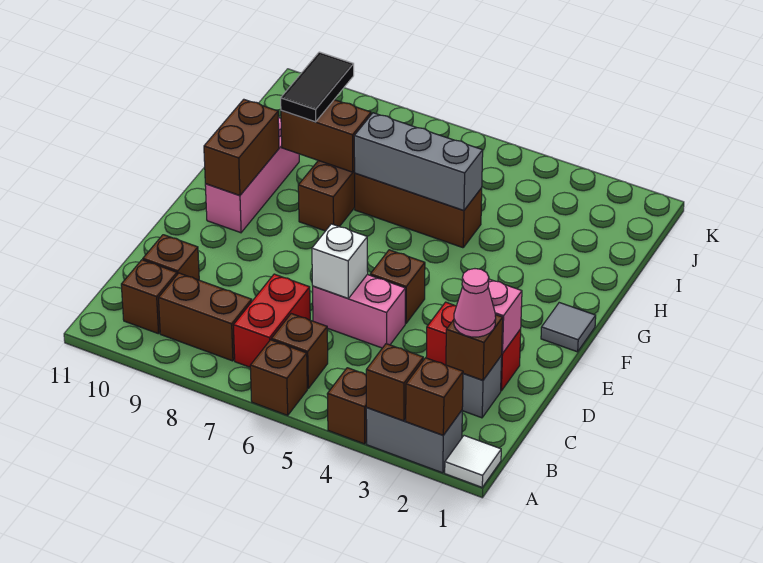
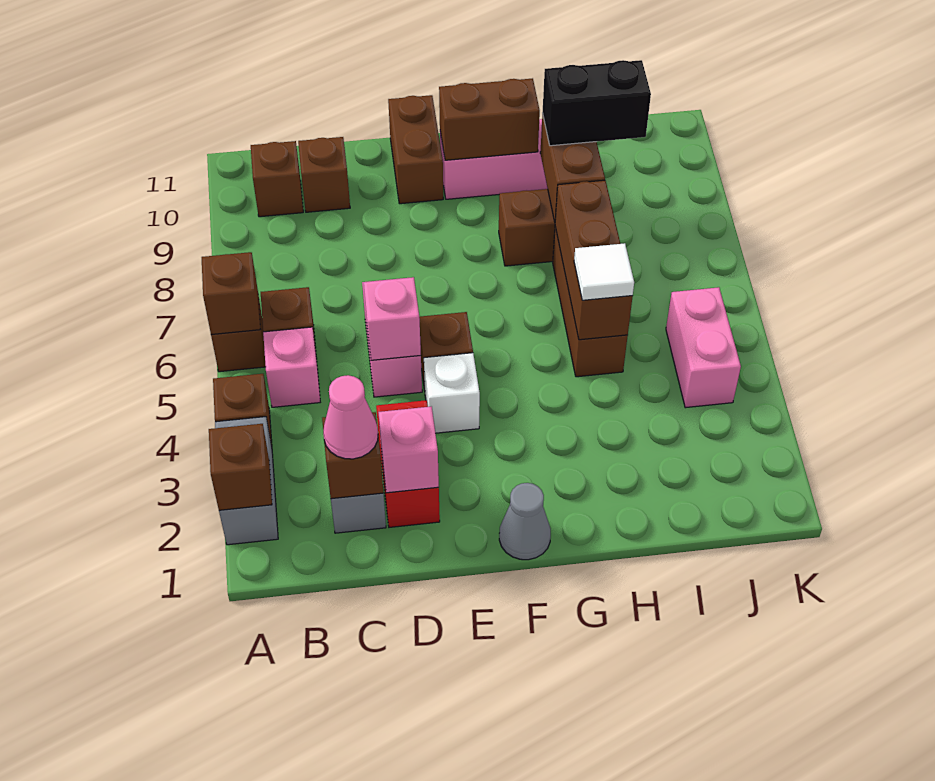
white 1x1 tile [445,436,501,487] -> white 1x1 tile moved to [574,243,634,300]
brown 1x1 brick [366,344,423,421] -> brown 1x1 brick moved to [202,252,260,335]
none -> pink 1x1 brick [263,327,320,407]
red 1x2 brick [233,274,310,367] -> none
brown 1x2 brick [159,273,252,361] -> brown 1x2 brick moved to [388,95,443,204]
none -> pink 1x1 brick [364,277,421,360]
white 1x1 brick [312,224,368,299] -> white 1x1 brick moved to [424,353,480,433]
grey 1x1 tile [541,303,596,352] -> grey 1x1 cone [499,483,551,560]
grey 1x3 brick [354,113,483,211] -> brown 1x3 brick [555,180,633,340]
black 1x2 tile [281,52,354,122] -> black 1x2 brick [543,60,651,146]
none -> pink 1x2 brick [666,287,741,408]

